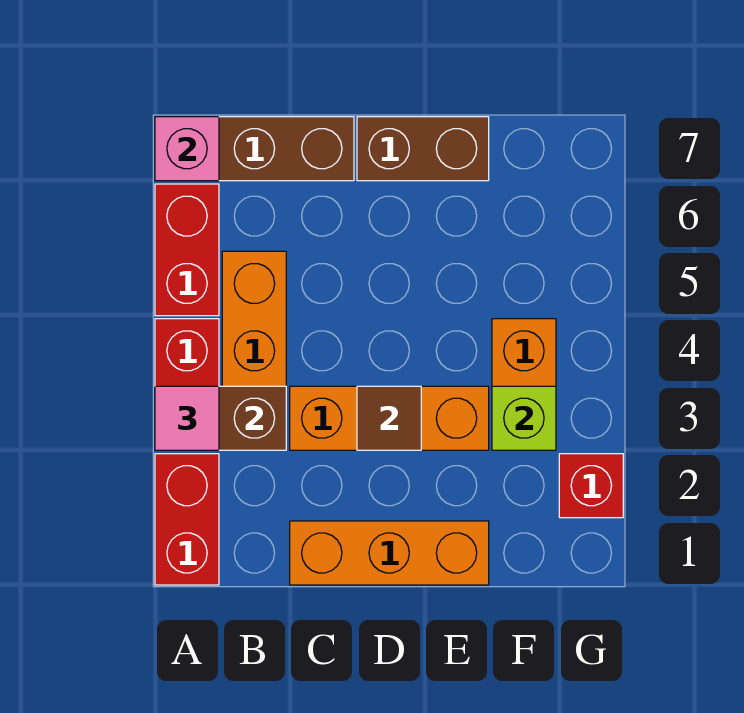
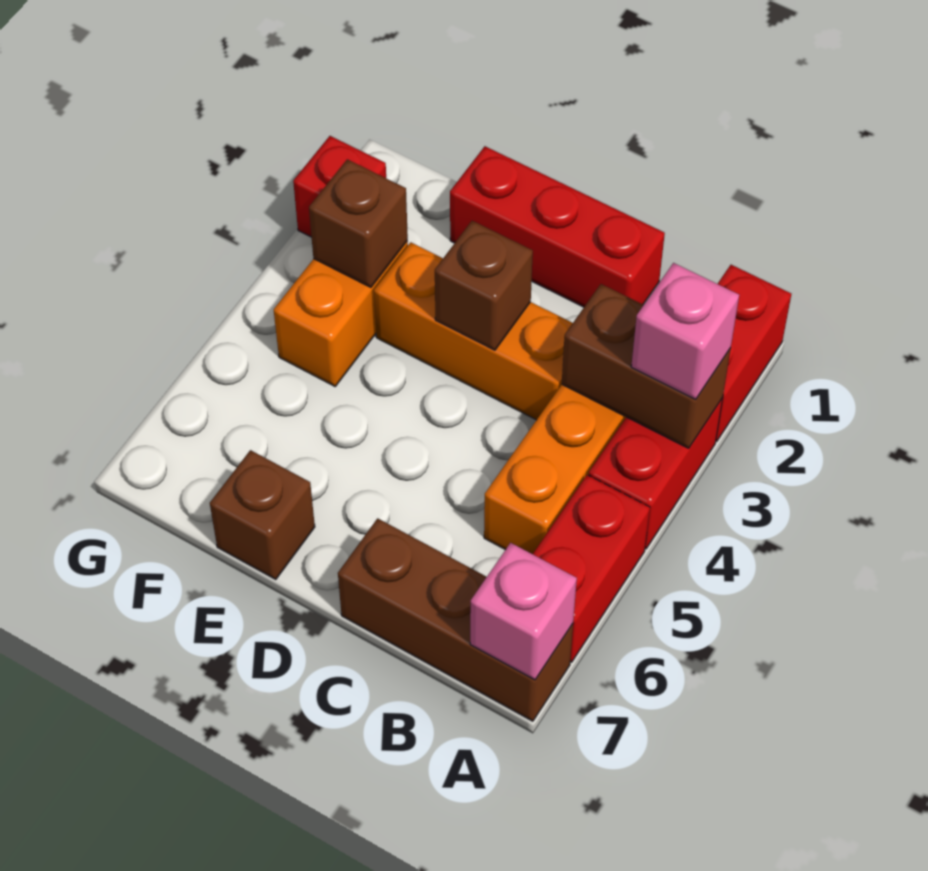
pink 1x1 tile [155,386,219,450] -> pink 1x1 brick [631,263,739,399]
orange 1x3 brick [290,521,489,585] -> red 1x3 brick [450,146,665,307]
brown 1x1 tile [357,386,421,450] -> brown 1x1 brick [435,221,533,350]
brown 1x2 brick [357,117,489,181] -> brown 1x1 brick [210,450,315,580]
lime 1x1 brick [492,386,556,450] -> brown 1x1 brick [309,159,408,287]

